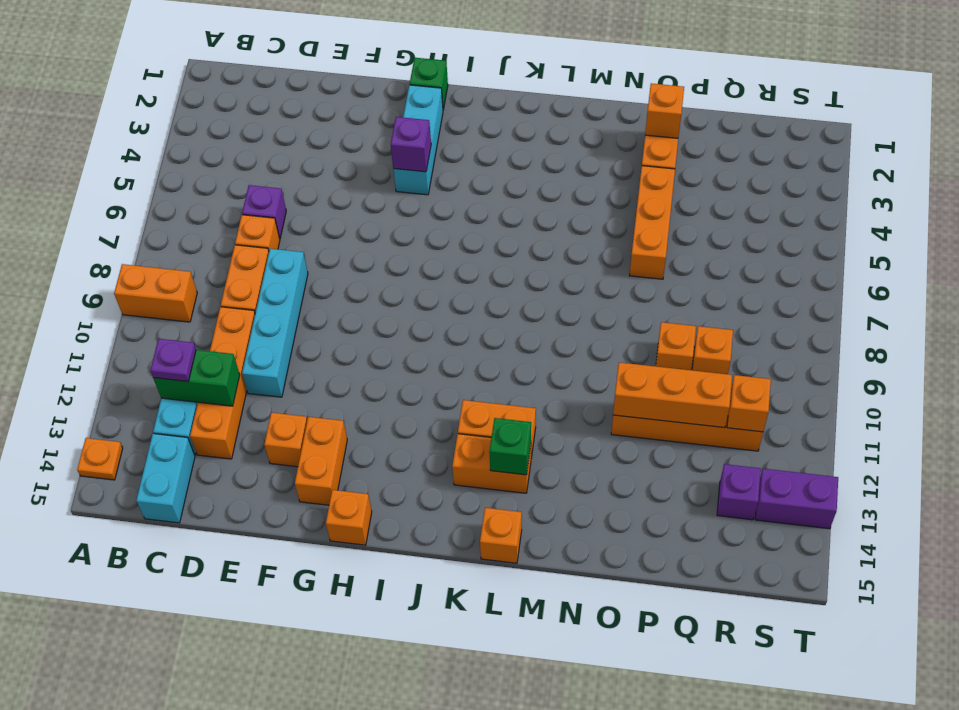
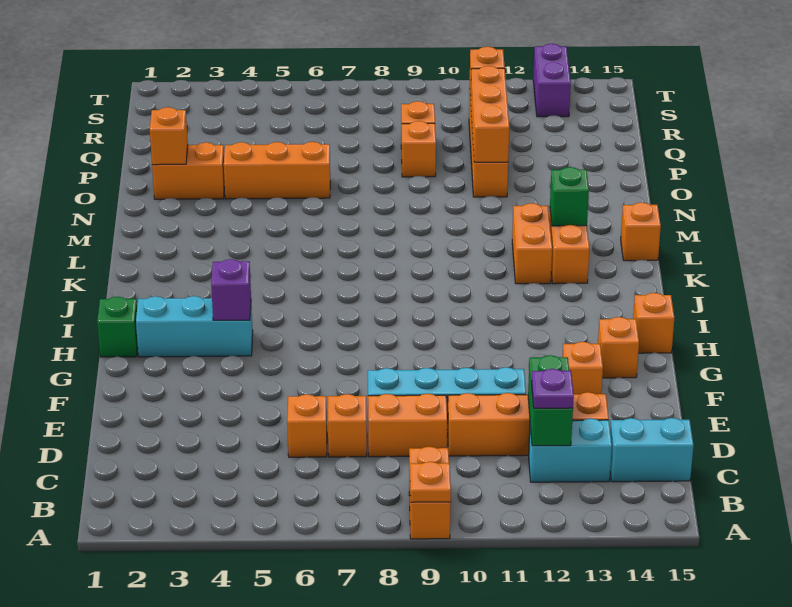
orange 1x1 plate [77,438,123,480] -> orange 1x1 plate moved to [410,462,451,502]
purple 1x1 brick [242,185,286,238] -> orange 1x1 brick [287,394,327,457]
orange 1x2 brick [295,417,347,505] -> orange 1x1 brick [598,317,639,378]
purple 1x1 brick [717,464,761,520] -> none

